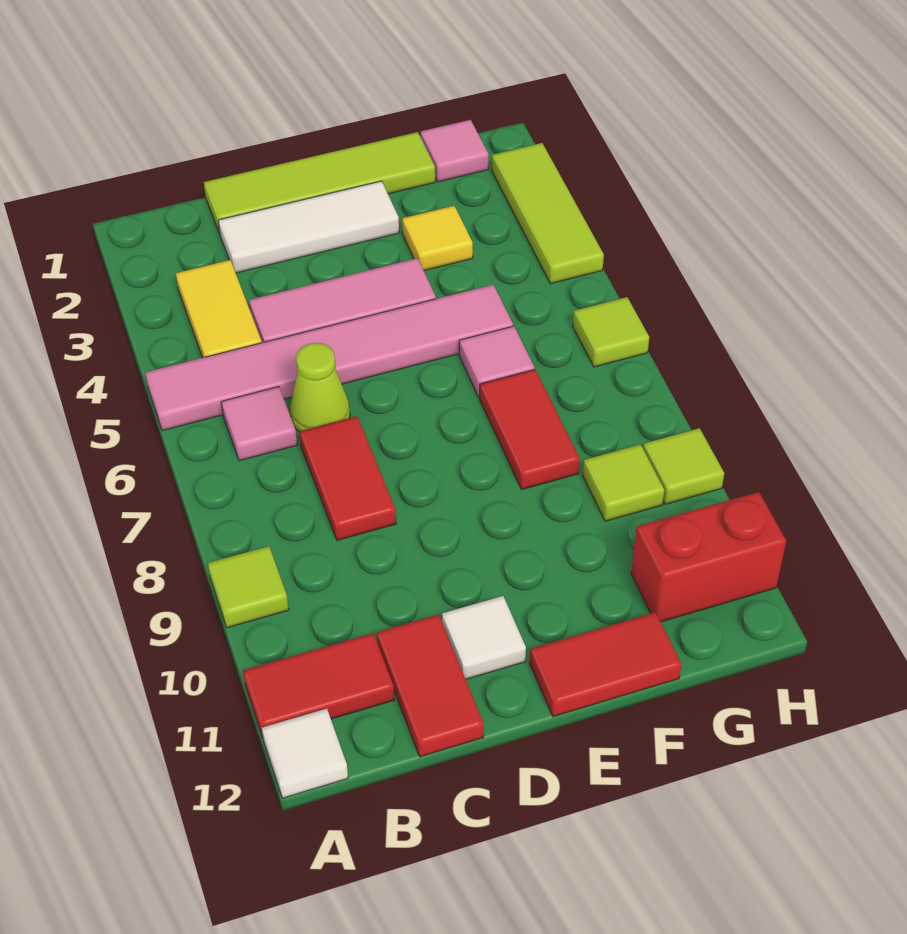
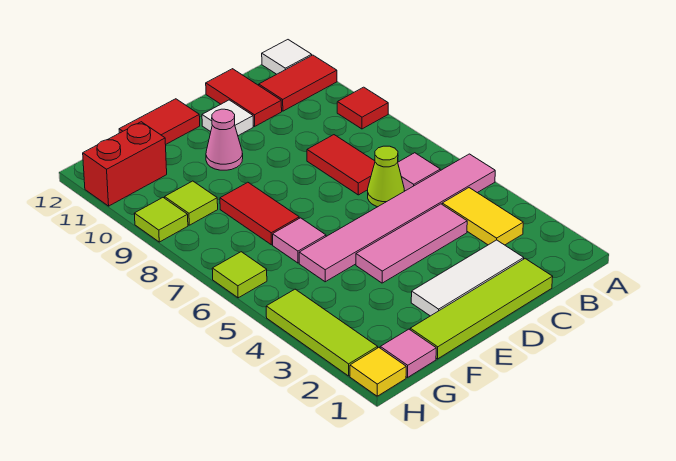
lime 1x1 tile [208,546,289,628] -> red 1x1 tile [337,87,388,129]
none -> pink 1x1 cone [206,109,243,170]
yellow 1x1 tile [402,206,473,270] -> yellow 1x1 tile moved to [350,347,406,396]

